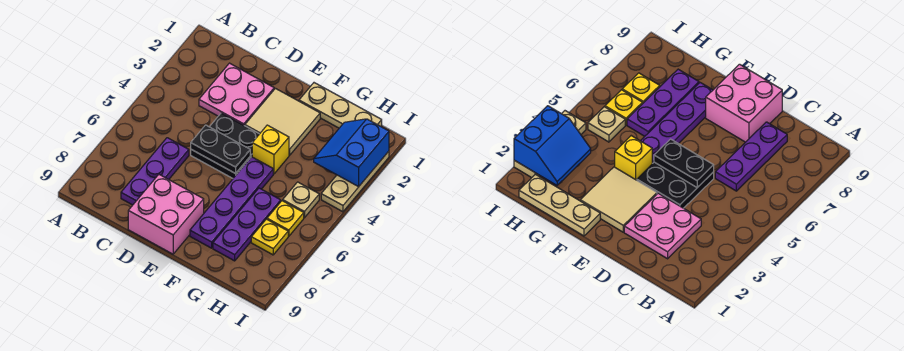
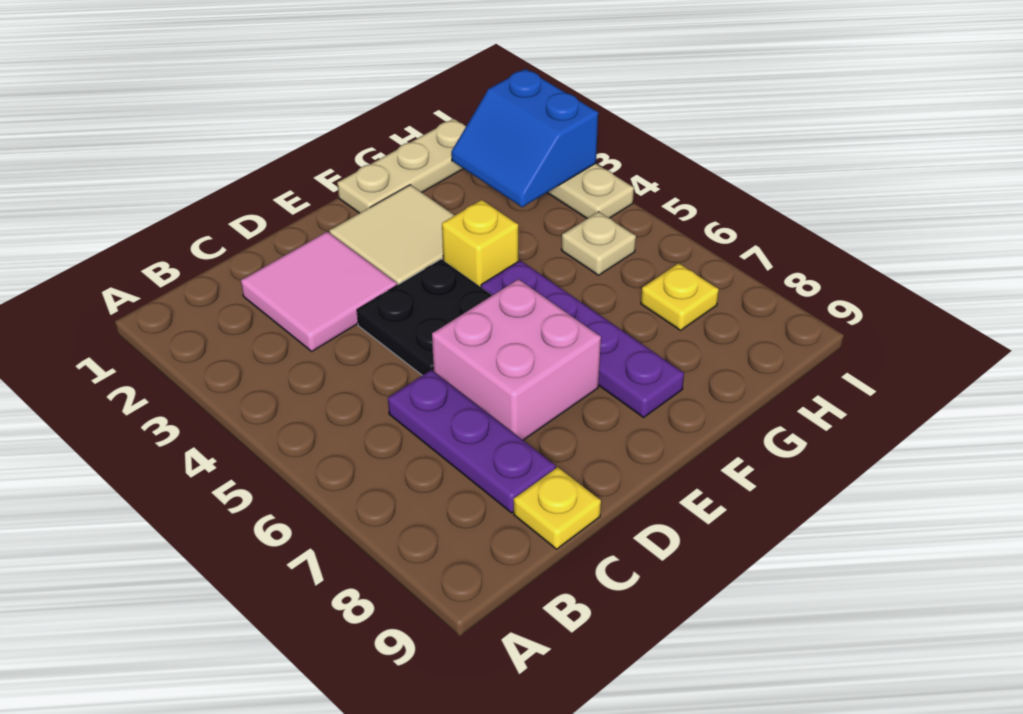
pink 2x2 plate [199,63,274,126] -> pink 2x2 tile [241,232,397,351]
black 1x2 plate [191,125,250,174] -> none
pink 2x2 brick [128,175,204,254] -> pink 2x2 brick moved to [432,279,601,440]
purple 1x3 plate [213,188,281,261] -> none
yellow 1x1 plate [267,201,304,236] -> yellow 1x1 plate moved to [514,467,601,549]

